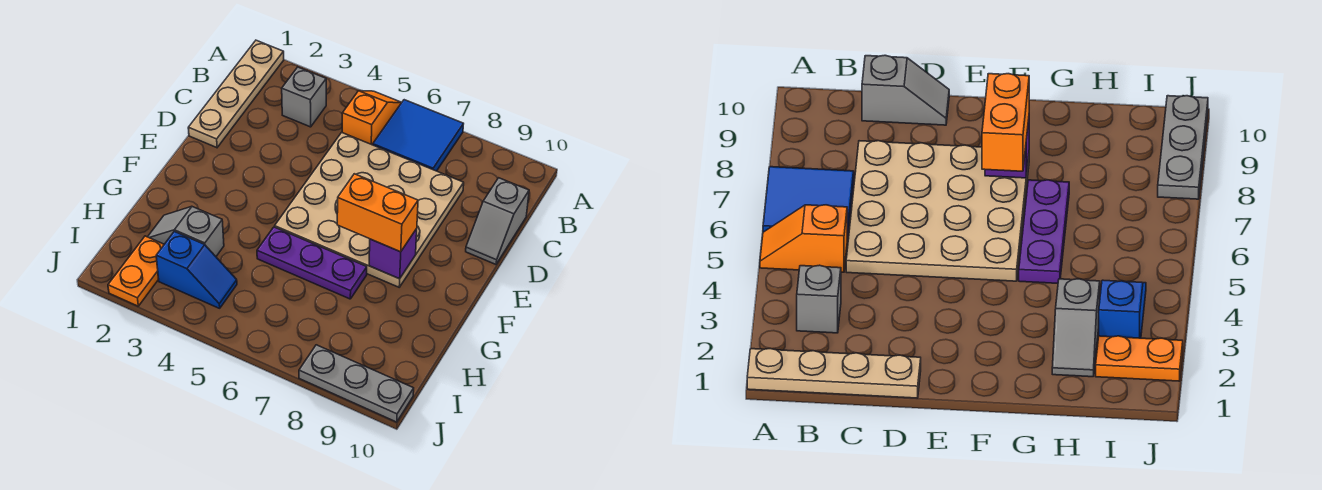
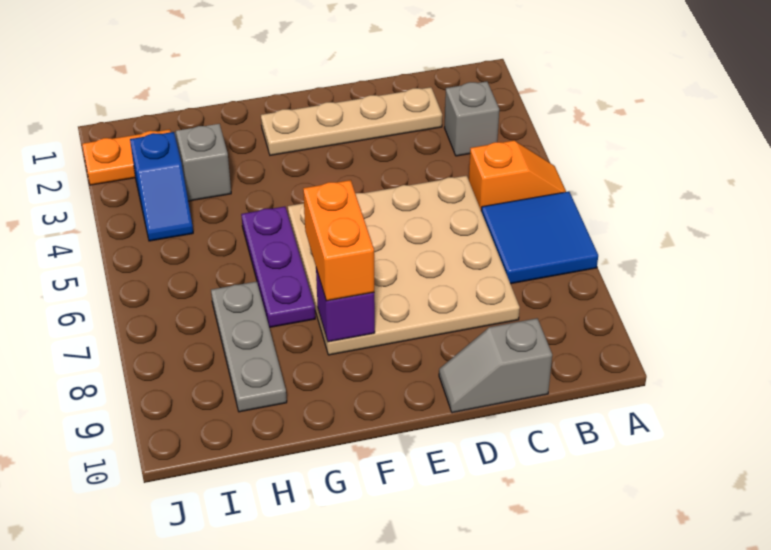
tan 1x4 plate [188,40,284,148] -> tan 1x4 plate moved to [261,87,442,155]
grey 1x3 plate [299,345,414,422] -> grey 1x3 plate moved to [211,281,287,412]

